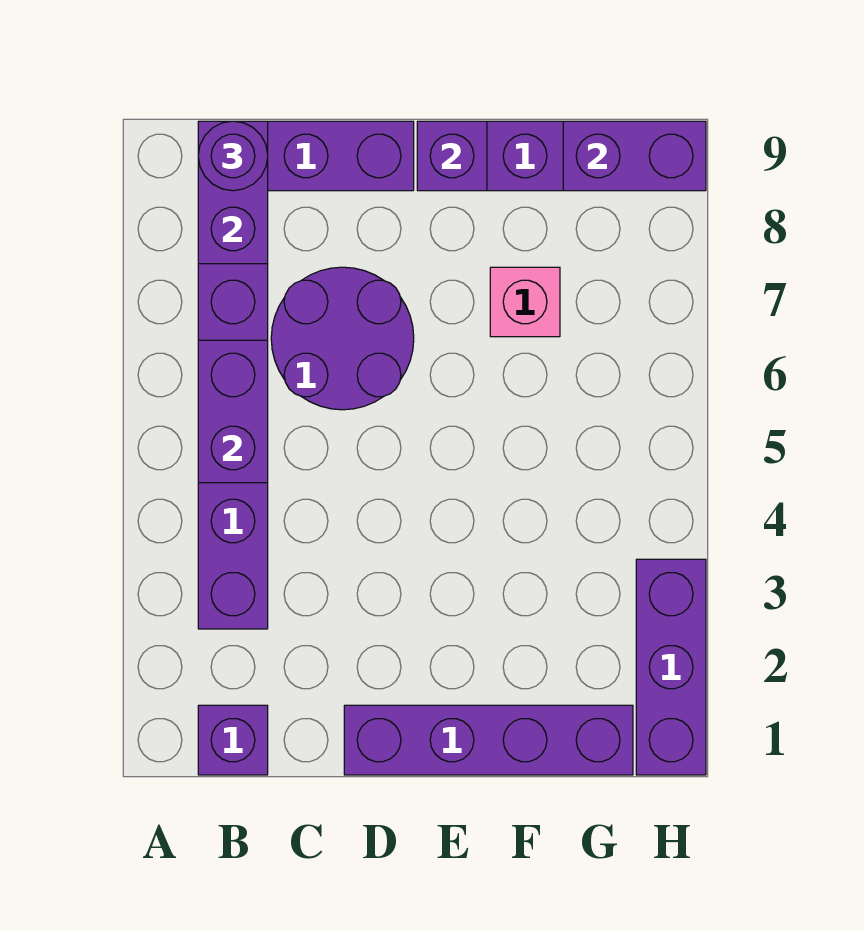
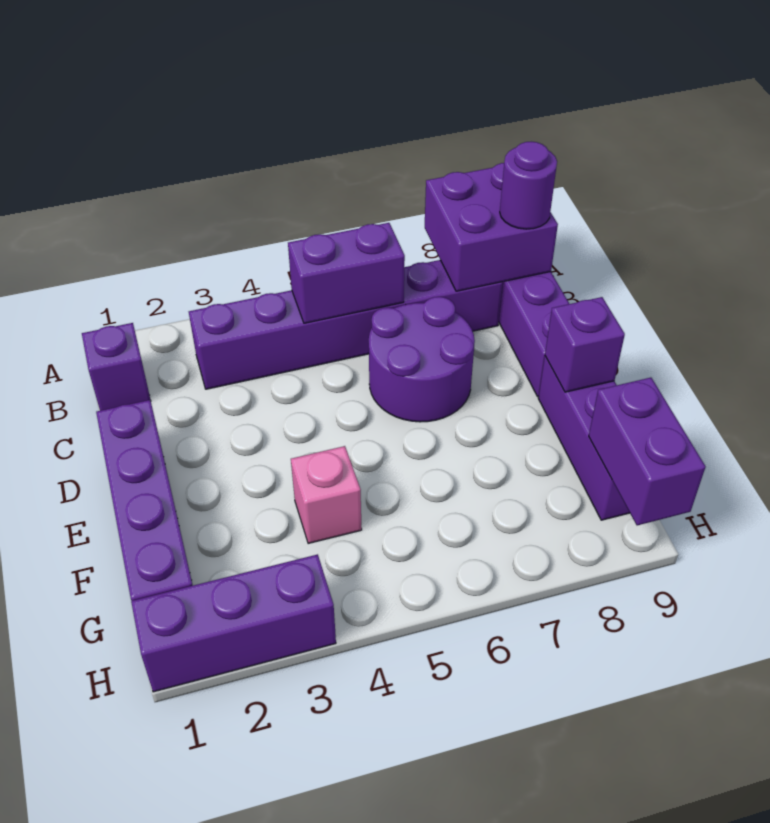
purple 1x2 brick [198,121,268,264] -> purple 2x2 brick [425,163,558,291]
pink 1x1 brick [490,267,560,337] -> pink 1x1 brick moved to [291,446,362,544]

